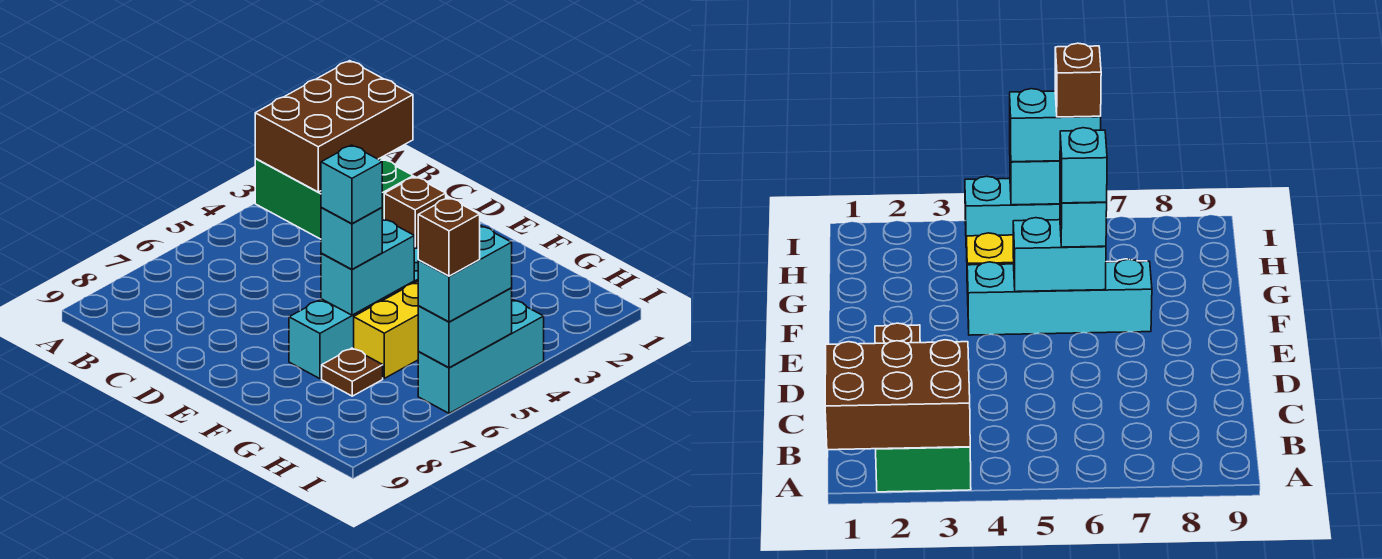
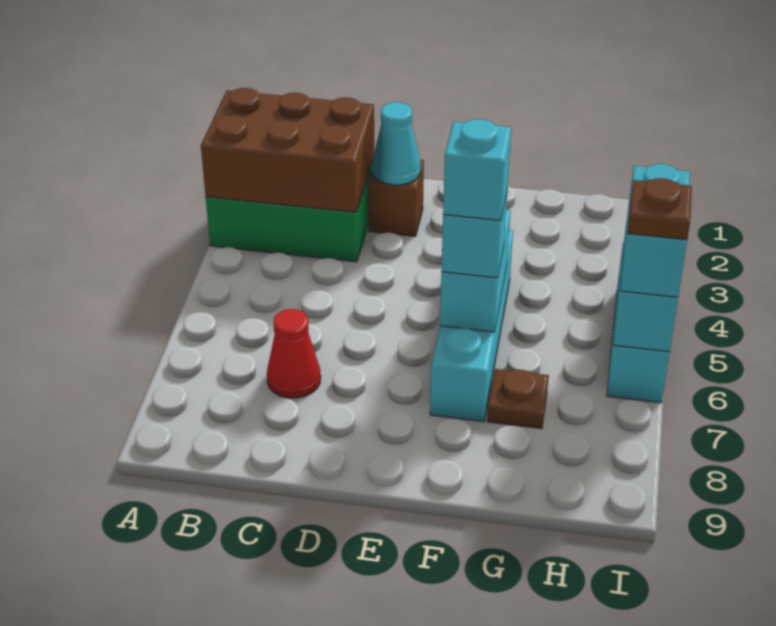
brown 2x3 brick [255,61,413,192] -> brown 2x3 brick turned to [201,88,374,212]
none -> red 1x1 cone [267,309,321,398]
none -> cyan 1x1 cone [372,102,420,185]
yellow 1x3 brick [354,281,419,378] -> none
brown 1x1 brick [418,198,480,276] -> brown 1x1 plate [628,178,692,240]

